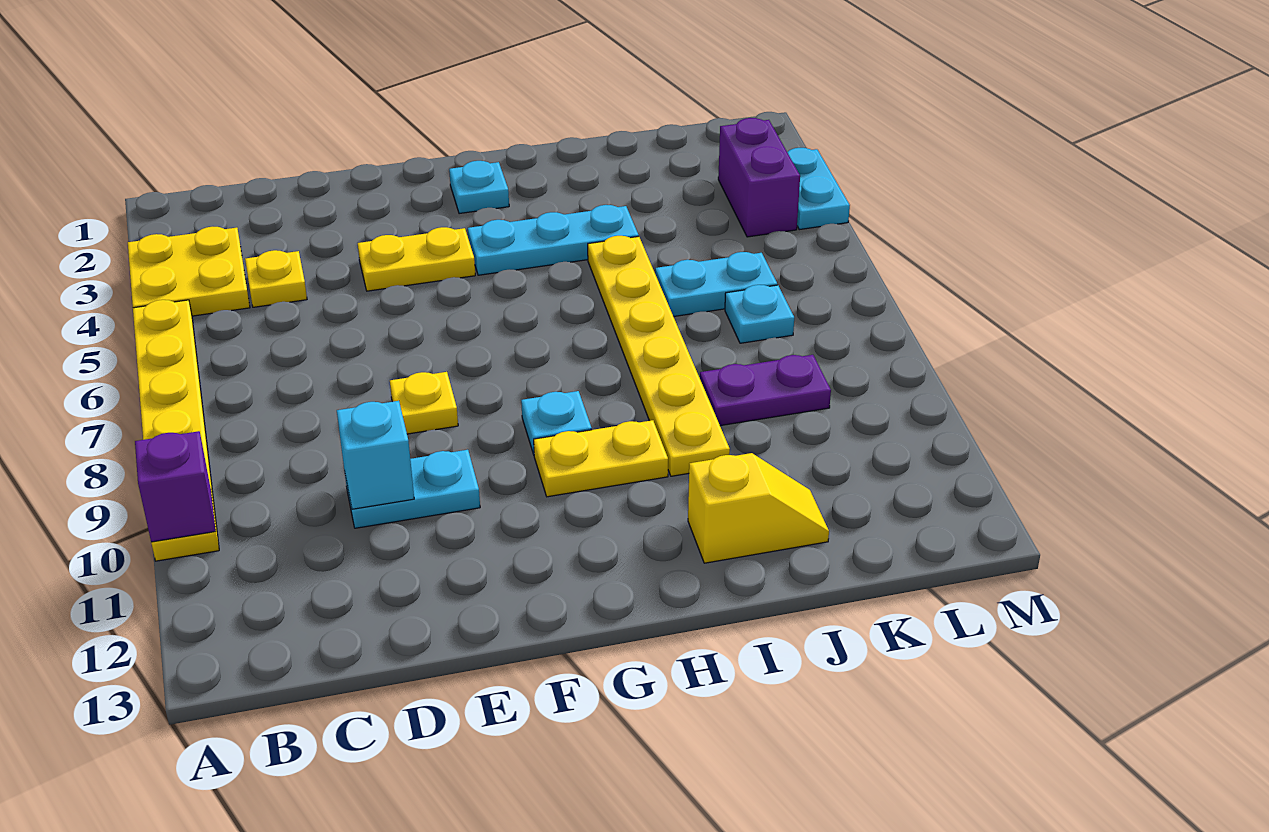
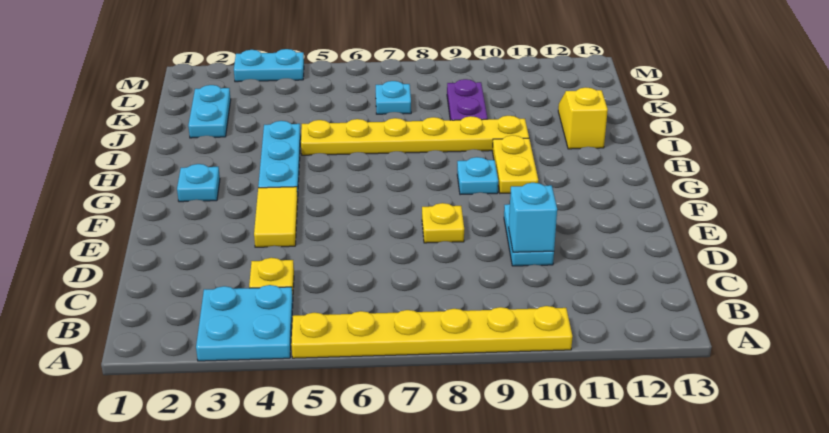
yellow 2x2 plate [128,227,250,316] -> cyan 2x2 plate [196,285,293,361]
purple 1x1 brick [135,431,216,542] -> none
yellow 1x2 plate [358,227,475,291] -> yellow 1x2 tile [254,187,298,247]
cyan 1x2 plate [655,252,777,317] -> cyan 1x2 plate moved to [188,85,231,138]
purple 1x2 brick [718,118,800,237] -> none

